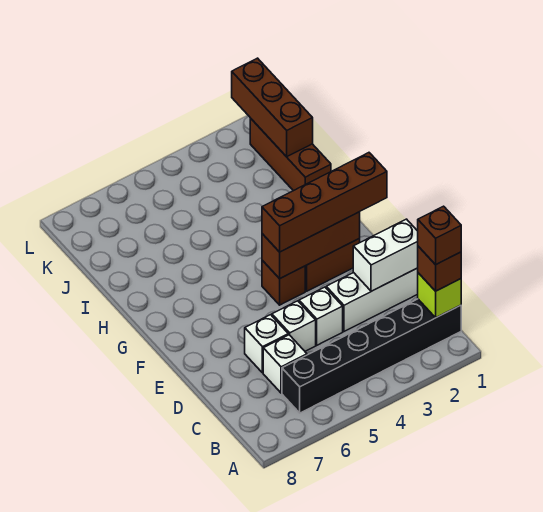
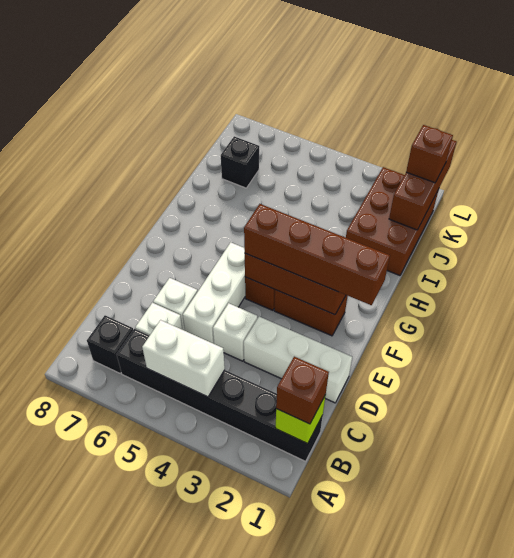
brown 1x1 brick [418,206,461,265] -> brown 1x1 brick moved to [406,125,453,183]
none -> black 1x1 brick [87,315,133,373]
white 1x2 brick [353,219,418,291] -> white 1x2 brick moved to [142,320,225,397]
white 1x1 brick [272,301,316,351] -> white 1x3 brick [183,242,245,344]
brown 1x3 brick [250,118,331,191] -> brown 2x3 brick [346,167,439,276]
none -> black 1x1 brick [221,136,259,188]

